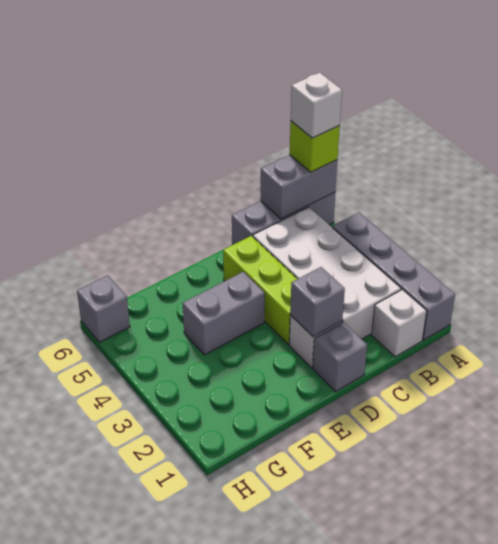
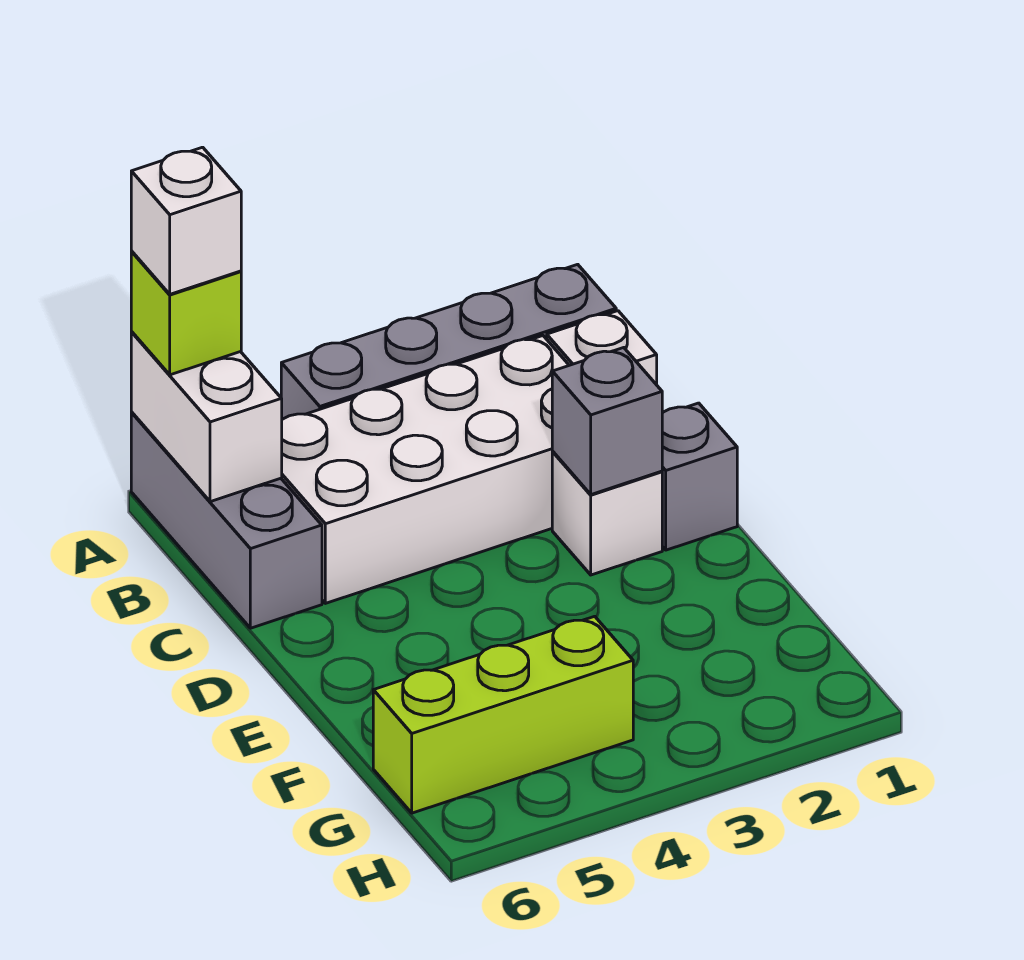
grey 1x2 brick [261,155,338,219] -> white 1x2 brick [131,332,282,502]
lime 1x3 brick [223,236,297,344] -> lime 1x3 brick moved to [373,616,633,813]
grey 1x2 brick [183,272,265,355] -> none
grey 1x1 brick [77,276,130,342] -> none

